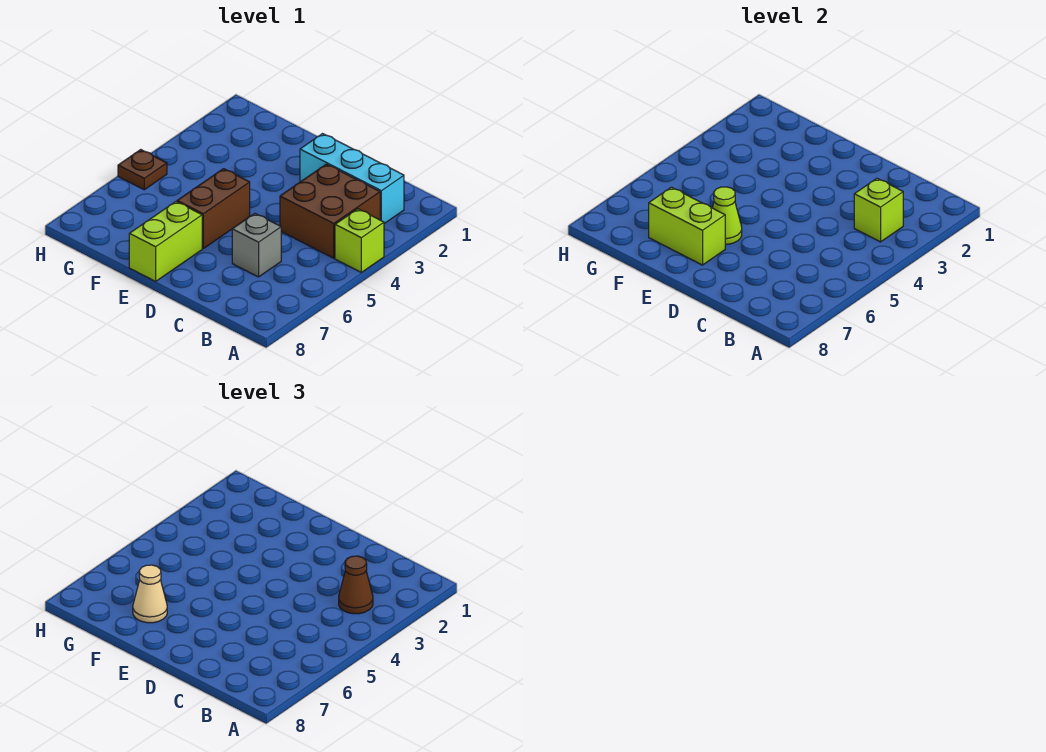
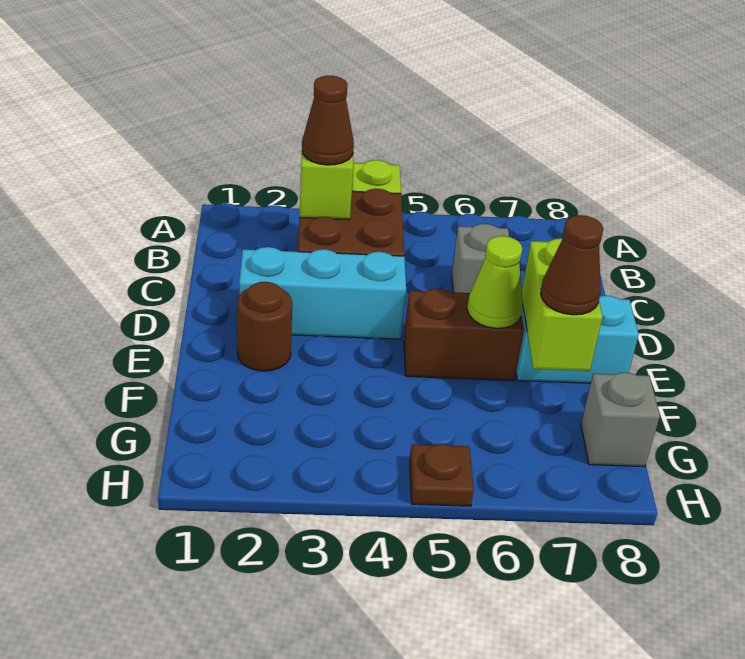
cyan 1x3 brick [300,134,404,224] -> cyan 1x3 brick turned to [239,247,406,339]
none -> brown 1x1 round brick [237,282,292,371]
lime 1x2 brick [129,202,202,281] -> cyan 1x2 brick [516,296,639,383]
tan 1x1 cone [133,565,167,623] -> brown 1x1 cone [541,215,603,315]
none -> grey 1x1 brick [581,372,660,467]

